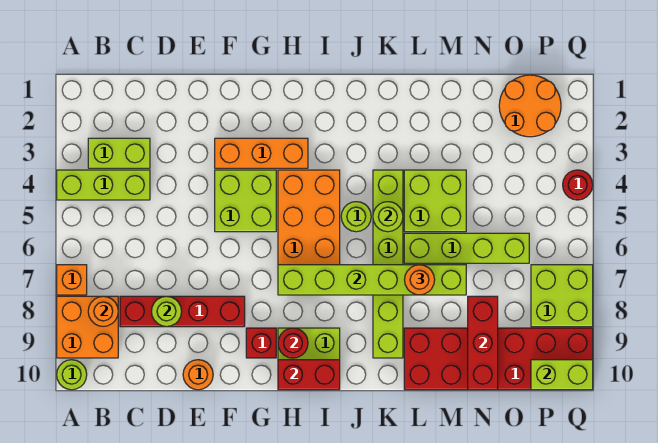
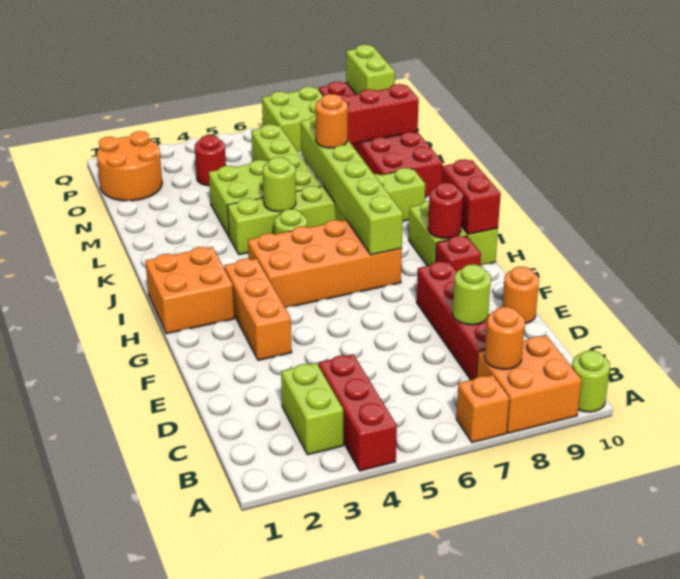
lime 1x3 brick [57,170,150,200] -> red 1x3 brick [318,354,397,471]
lime 2x2 brick [215,170,276,232] -> none
none -> orange 2x2 brick [145,247,234,334]
red 1x1 round brick [563,170,593,200] -> red 1x1 round brick moved to [195,135,226,186]

